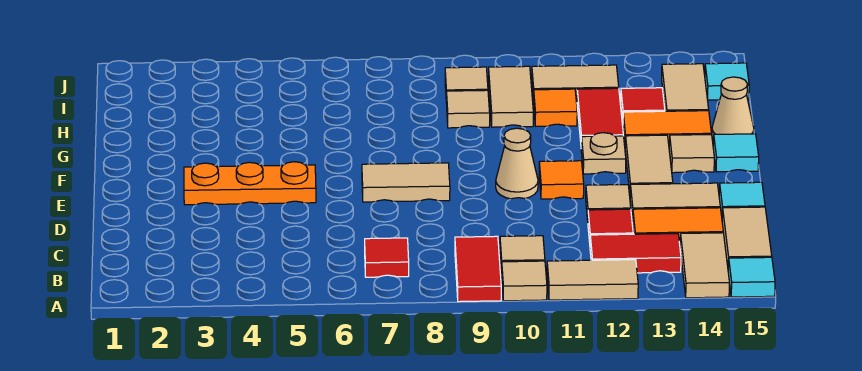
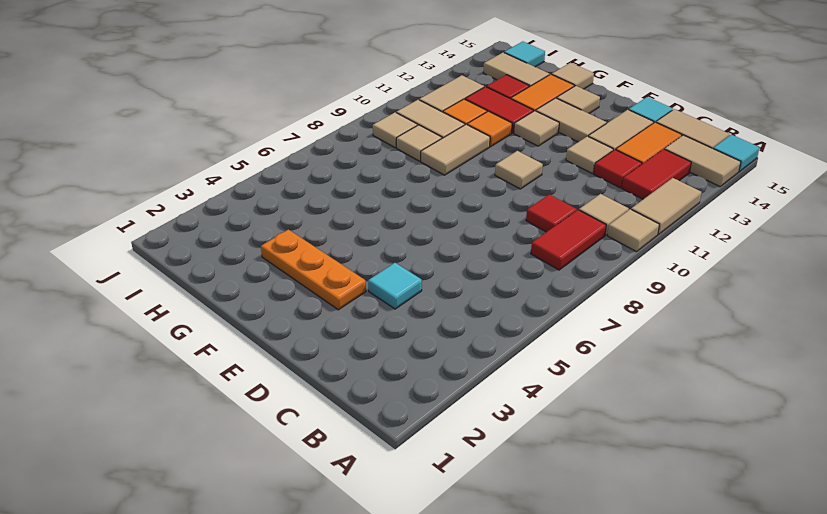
red 1x2 tile [455,236,501,302] -> red 1x2 tile turned to [531,210,606,270]
red 1x1 tile [365,238,409,277] -> red 1x1 tile moved to [526,194,577,232]
orange 1x3 plate [184,162,316,205] -> orange 1x3 plate turned to [261,230,366,310]
tan 1x2 tile [362,163,450,202] -> tan 1x2 tile moved to [421,124,490,175]
tan 1x1 cone [496,128,538,199] -> tan 1x1 tile [495,151,543,189]
orange 1x1 tile [539,161,584,199] -> orange 1x1 tile moved to [467,111,512,147]
tan 1x1 plate [581,133,626,174] -> tan 1x1 tile [514,111,559,146]
cyan 1x1 tile [713,134,759,172] -> cyan 1x1 tile moved to [368,263,422,309]
tan 1x1 cone [712,77,754,140] -> tan 1x1 tile [552,63,594,89]

